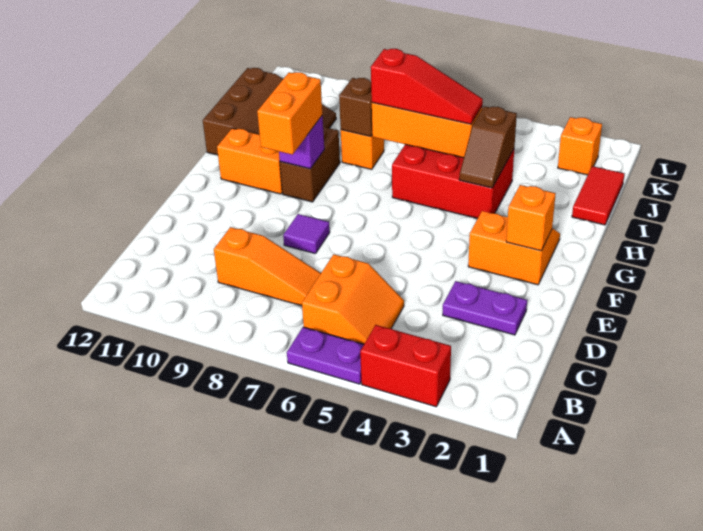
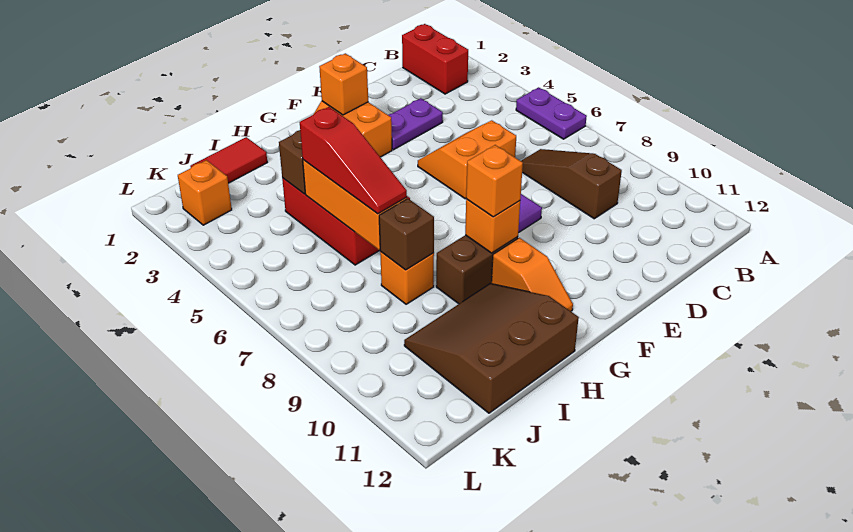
red 1x2 brick [360,325,451,407] -> red 1x2 brick moved to [402,24,468,94]
orange 2x2 slope [302,254,404,344] -> orange 2x2 slope moved to [418,120,516,199]
orange 1x3 slope [214,227,321,306] -> brown 1x3 slope [521,149,622,219]
purple 1x2 plate [443,281,527,335] -> purple 1x2 plate turned to [389,98,443,150]
orange 1x2 brick [257,72,322,155] -> orange 1x1 brick [466,145,523,217]
purple 1x1 brick [279,116,324,169] -> orange 1x1 brick [465,199,520,253]
orange 1x2 brick [217,128,282,194] -> orange 1x2 slope [492,238,573,311]
red 1x3 slope [371,49,483,124] -> red 1x3 slope turned to [300,107,407,214]

